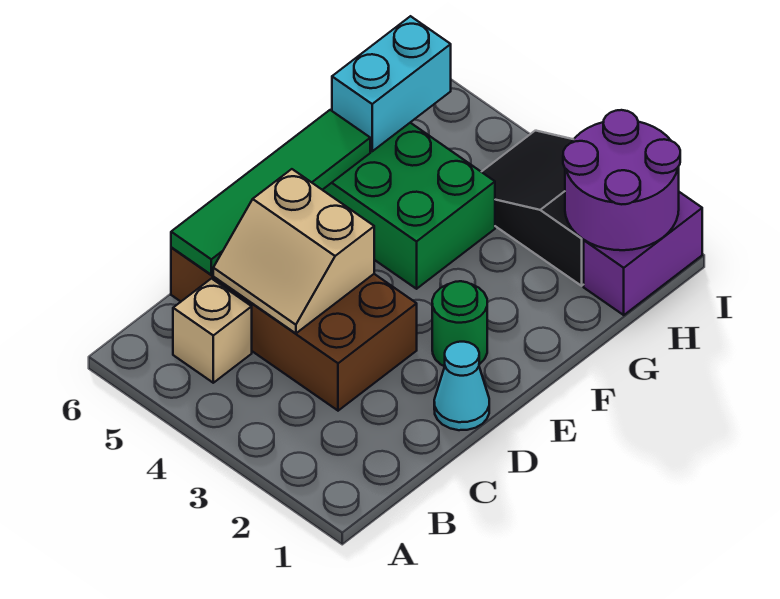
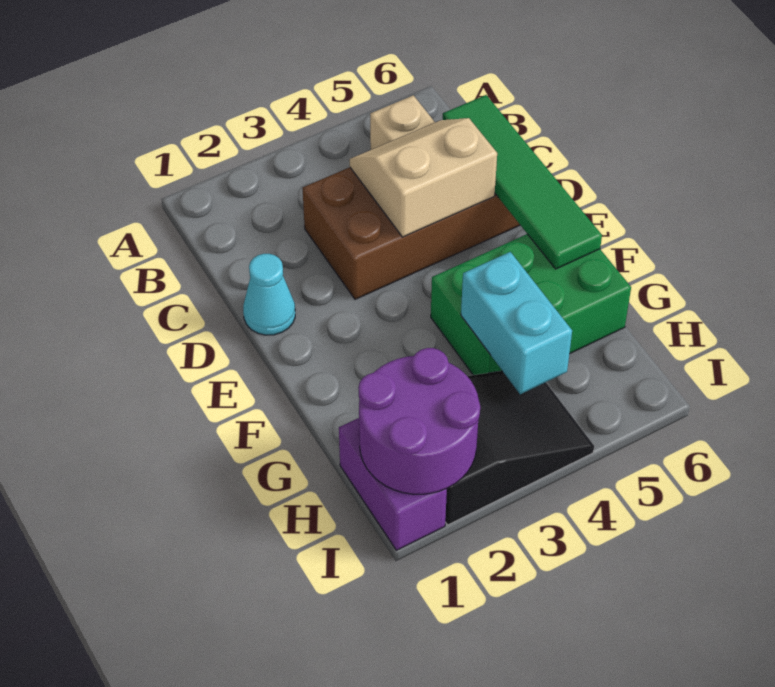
green 1x1 round brick [432,281,487,366] -> none
cyan 1x2 brick [332,16,451,151] -> cyan 1x2 brick moved to [461,252,572,394]

